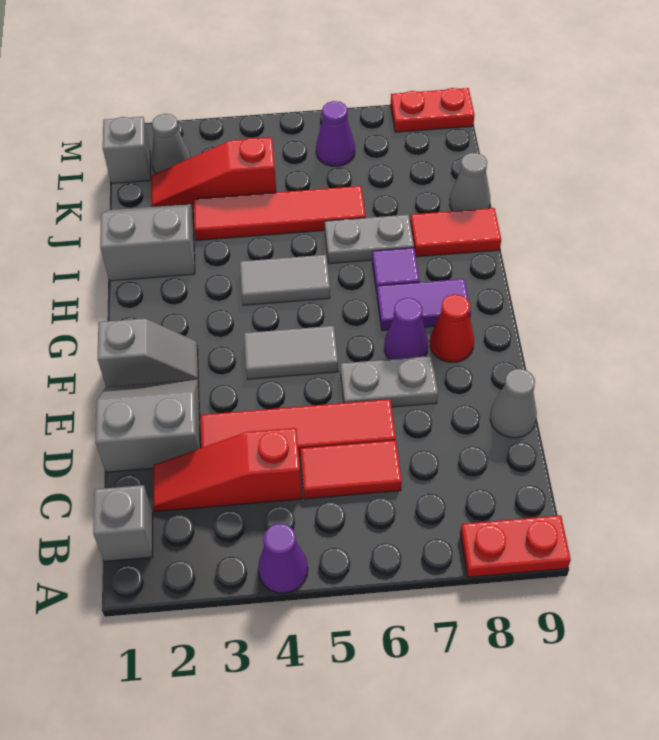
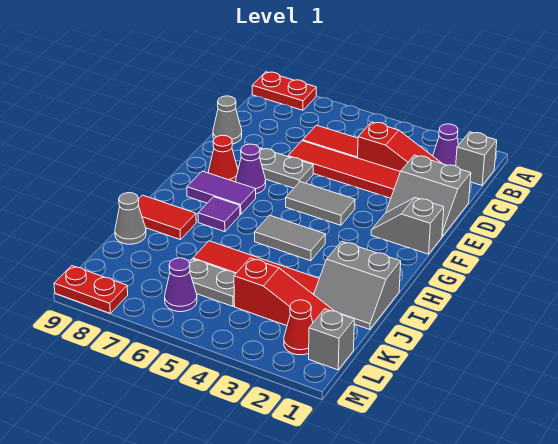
purple 1x1 cone [258,524,308,593] -> purple 1x1 cone moved to [433,124,459,166]
grey 1x2 plate [325,215,414,264] -> grey 1x2 plate moved to [189,259,235,306]
grey 1x1 cone [151,114,191,173] -> red 1x1 cone [284,300,313,355]

